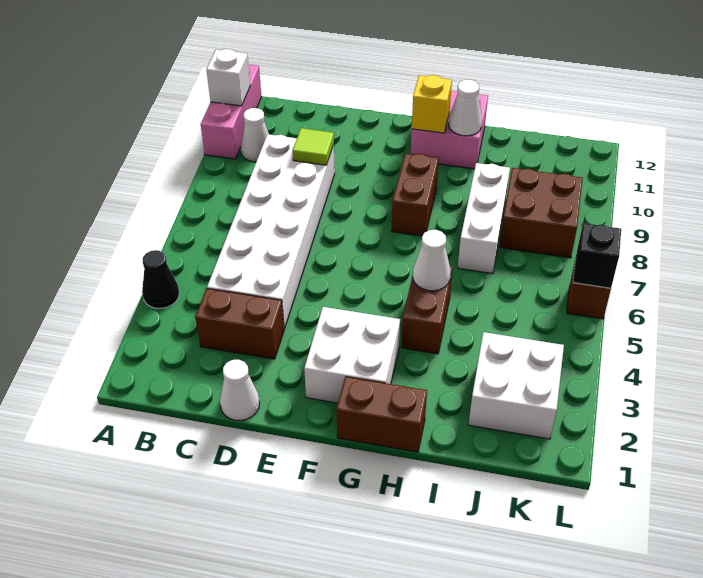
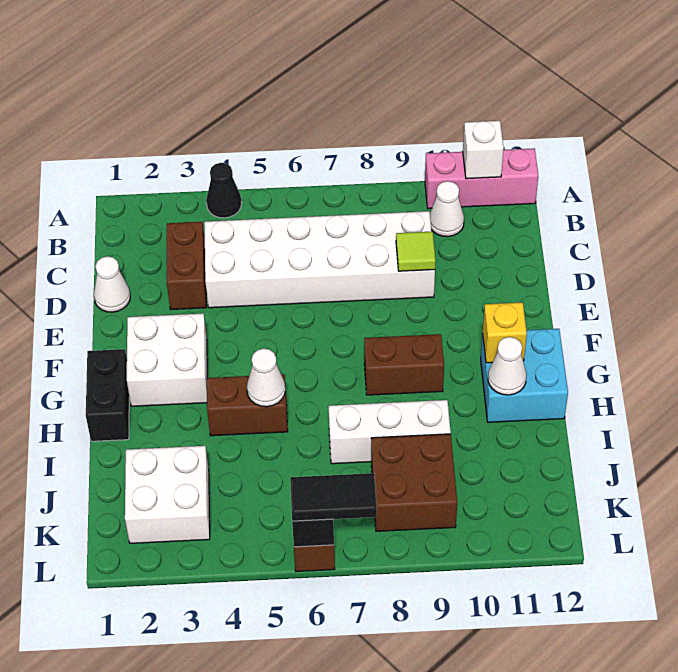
brown 1x2 brick [336,377,427,452] -> black 1x2 brick [86,349,129,441]
pink 2x2 brick [411,91,488,169] -> cyan 2x2 brick [481,329,568,422]
none -> black 1x2 tile [290,473,377,521]

